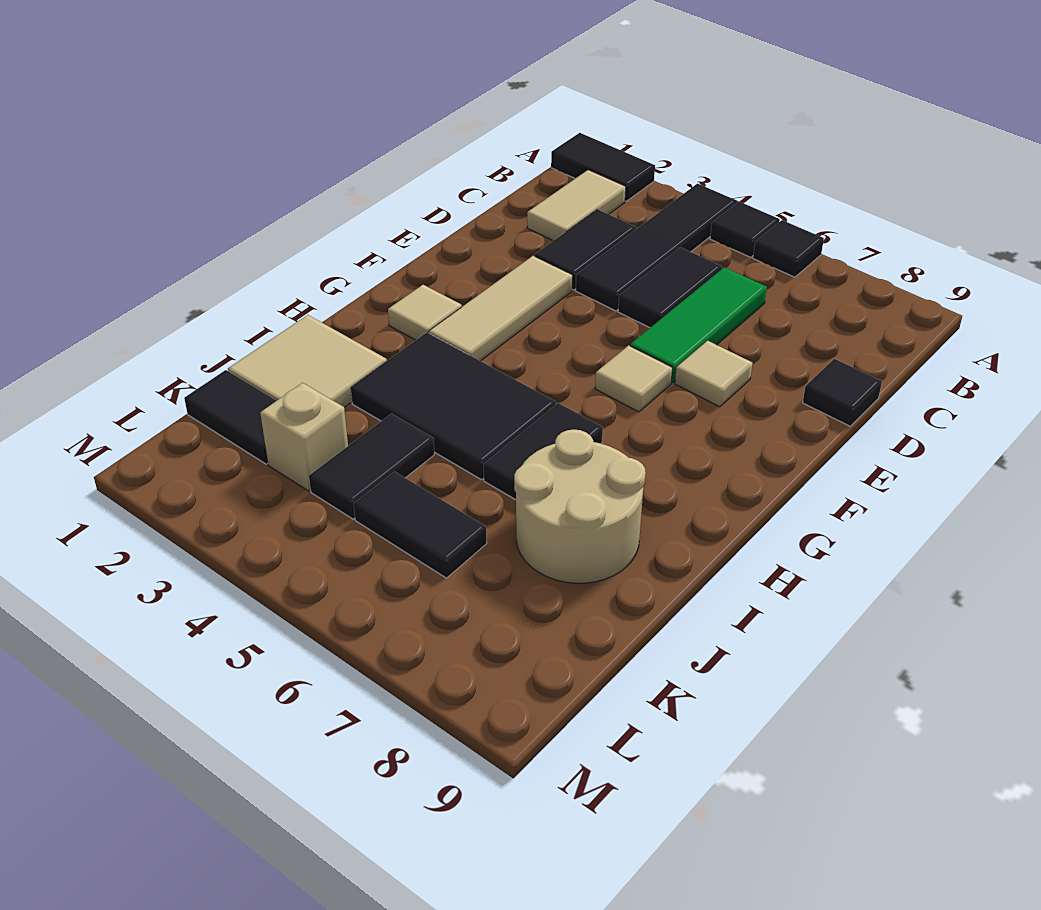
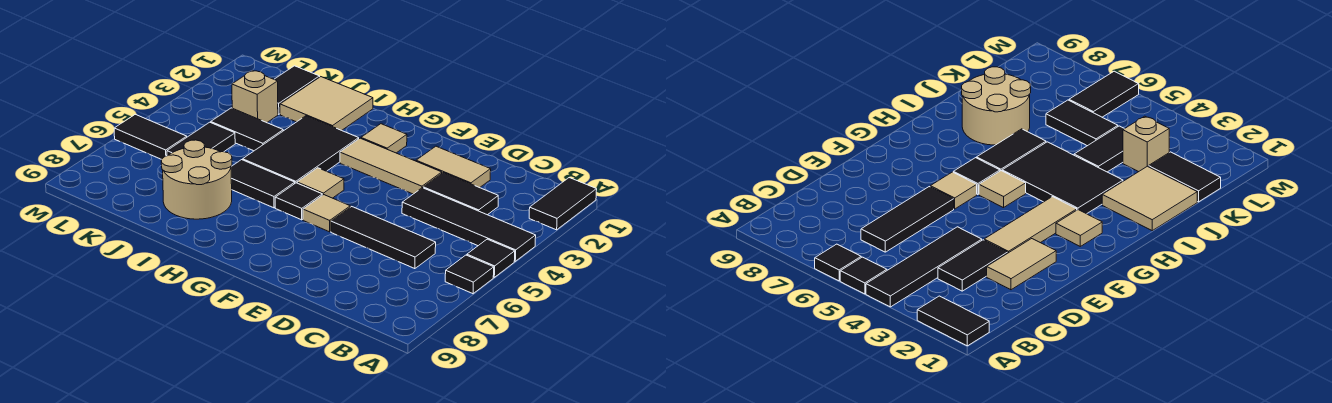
tan 1x2 tile [527,170,626,241] -> tan 1x2 tile moved to [416,146,491,188]
black 1x2 tile [618,247,722,328] -> black 1x2 tile moved to [114,114,187,159]
green 1x3 tile [630,267,767,383] -> black 1x3 tile [331,207,436,269]
black 1x1 tile [803,359,882,426] -> black 1x1 tile moved to [275,183,322,220]
tan 1x1 tile [675,341,752,407] -> tan 1x1 tile moved to [297,168,344,198]

